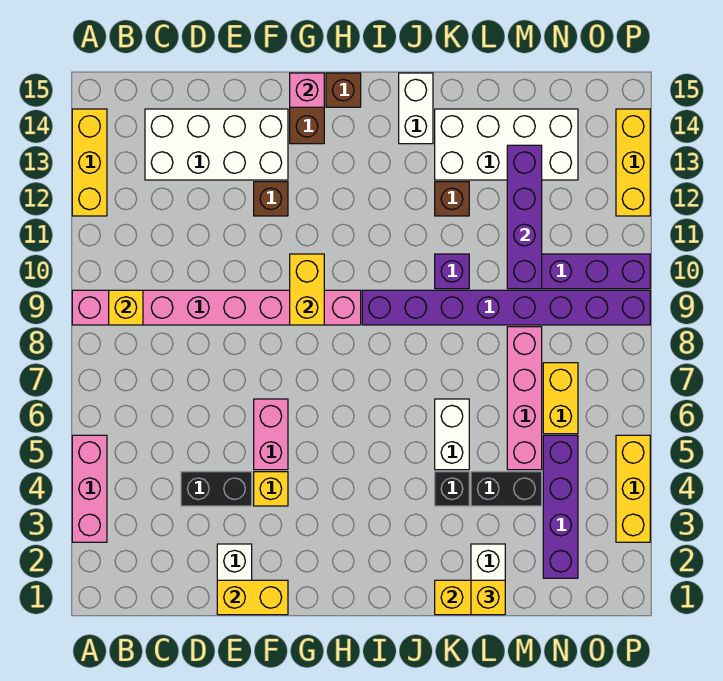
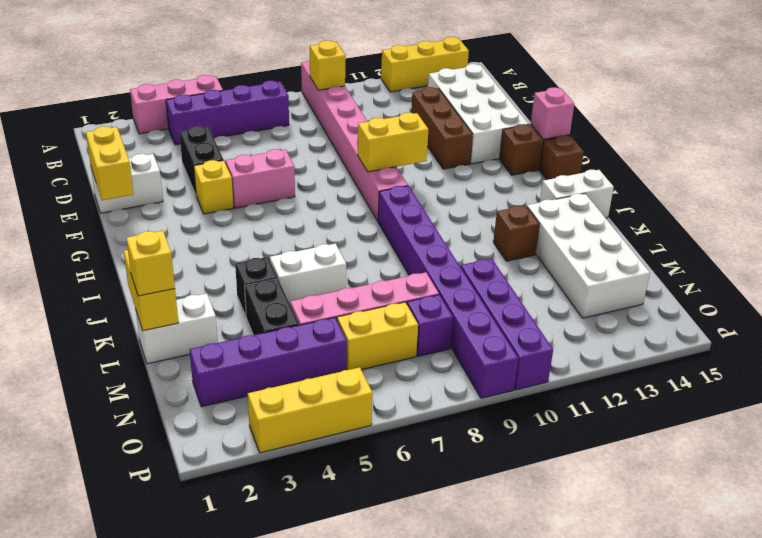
brown 1x1 brick [254,182,288,216] -> brown 1x3 brick [411,87,473,169]
purple 1x1 brick [435,254,469,289] -> purple 1x1 brick moved to [407,295,453,356]
purple 1x4 brick [507,145,542,289] -> purple 1x4 brick moved to [166,81,289,145]
yellow 1x3 brick [616,109,650,216] -> none

